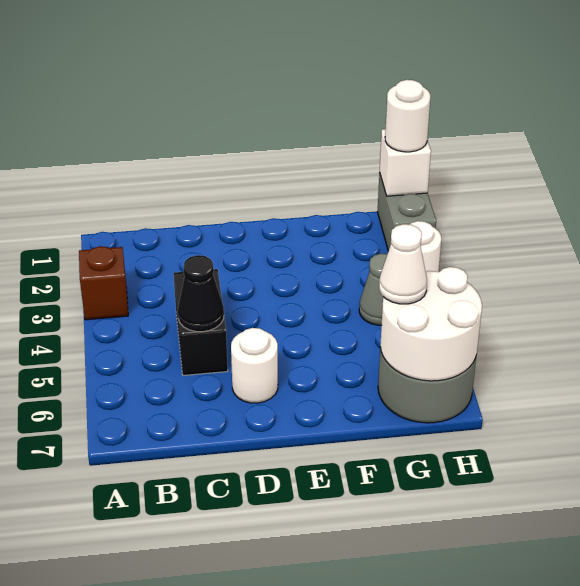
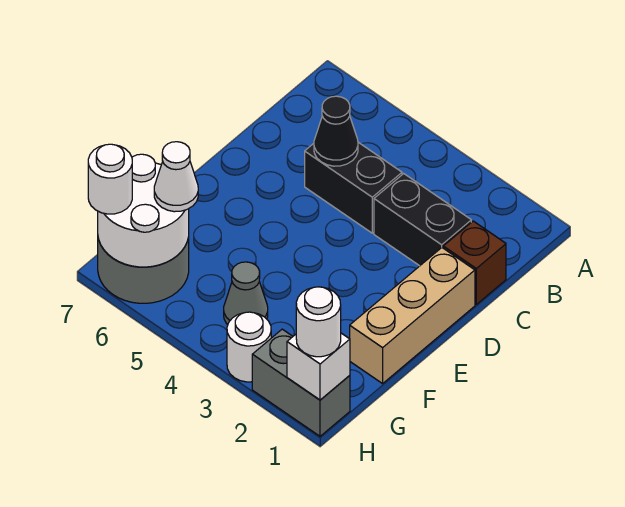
brown 1x1 brick [79,246,128,320] -> brown 1x1 brick moved to [443,221,506,304]
none -> black 1x2 brick [374,174,471,266]
none -> tan 1x3 brick [350,248,475,384]
white 1x1 round brick [231,328,278,403] -> white 1x1 round brick moved to [88,144,132,214]

